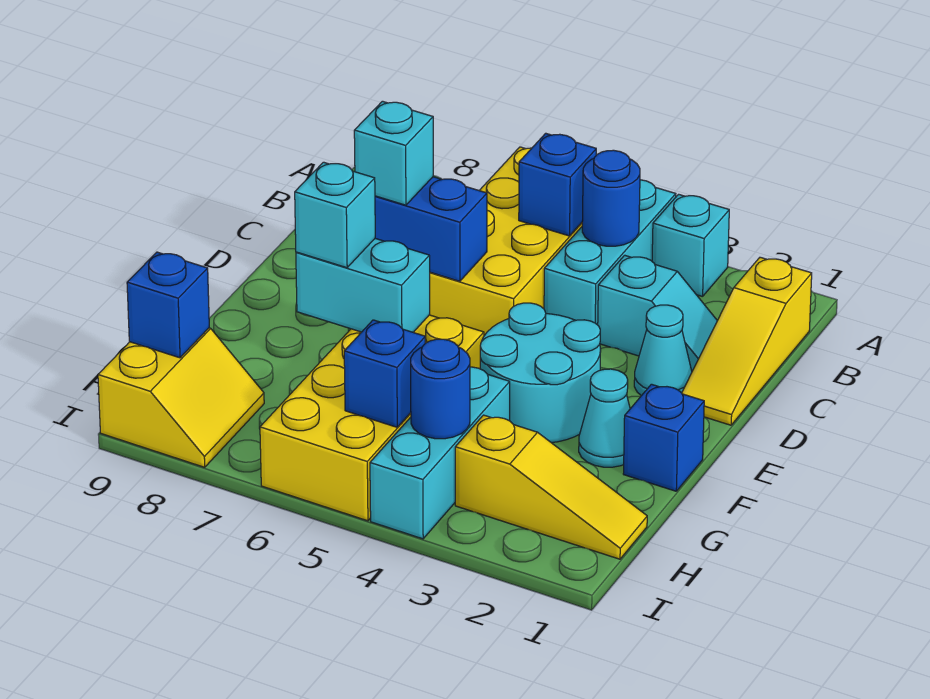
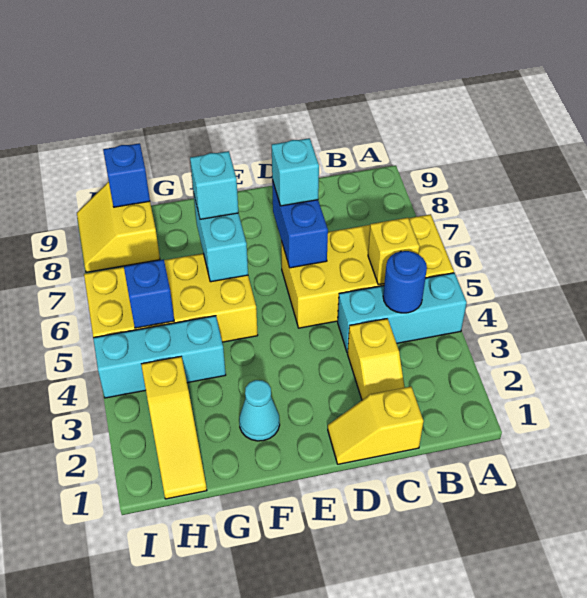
cyan 1x1 brick [652,194,729,297] -> none
yellow 1x3 slope [682,257,812,425] -> yellow 1x2 slope [328,386,424,464]
blue 1x1 brick [519,133,596,236] -> yellow 1x1 brick [368,218,419,285]
cyan 1x2 slope [598,255,717,371] -> yellow 1x2 slope [348,319,405,400]
cyan 1x1 cone [634,305,692,396] -> none
cyan 2x2 round brick [480,303,601,443] -> none
blue 1x1 brick [623,384,704,491] -> none
blue 1x1 round brick [411,339,470,439] -> none
yellow 2x2 slope [98,328,264,467] -> yellow 2x2 slope turned to [77,182,160,272]

